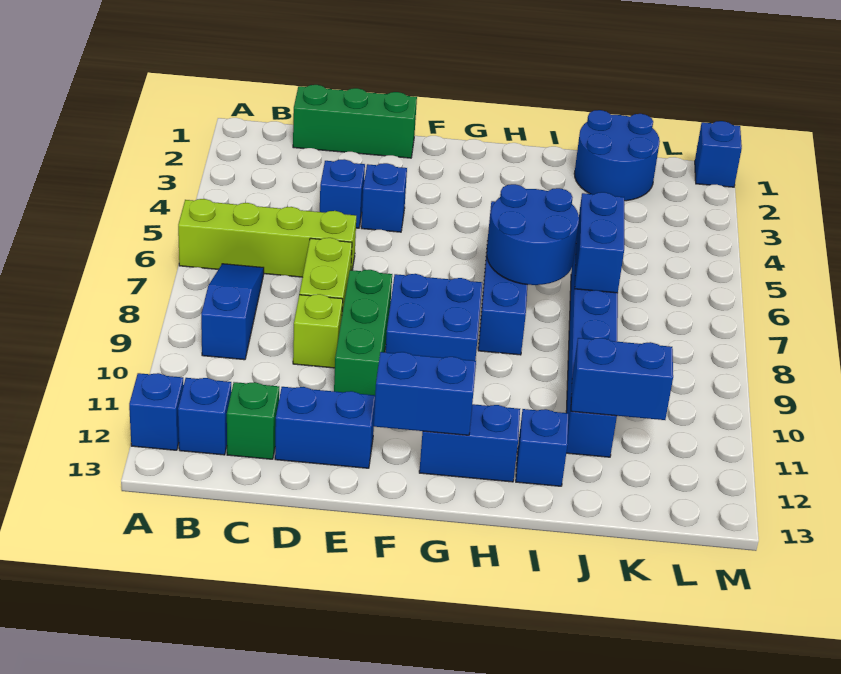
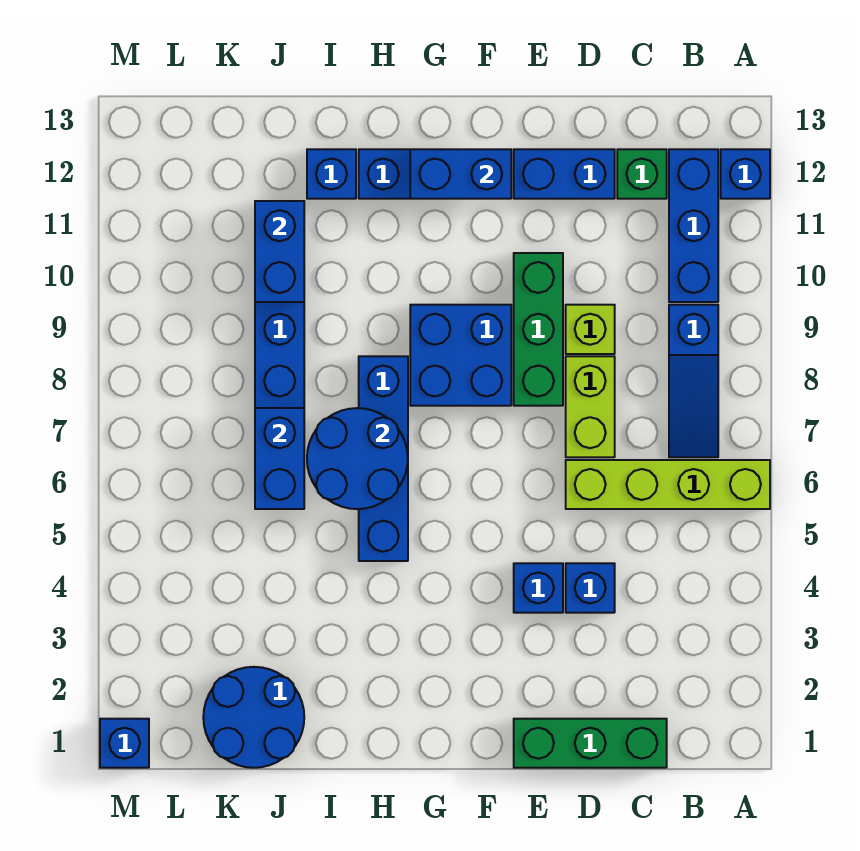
blue 1x1 brick [178,378,231,455] -> blue 1x3 brick [669,149,718,302]
blue 1x2 brick [571,338,673,420] -> blue 1x2 brick turned to [255,201,304,302]

